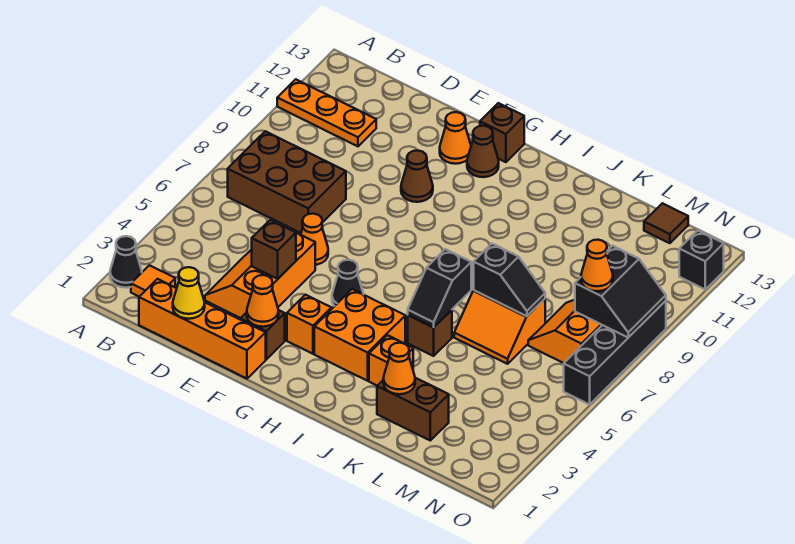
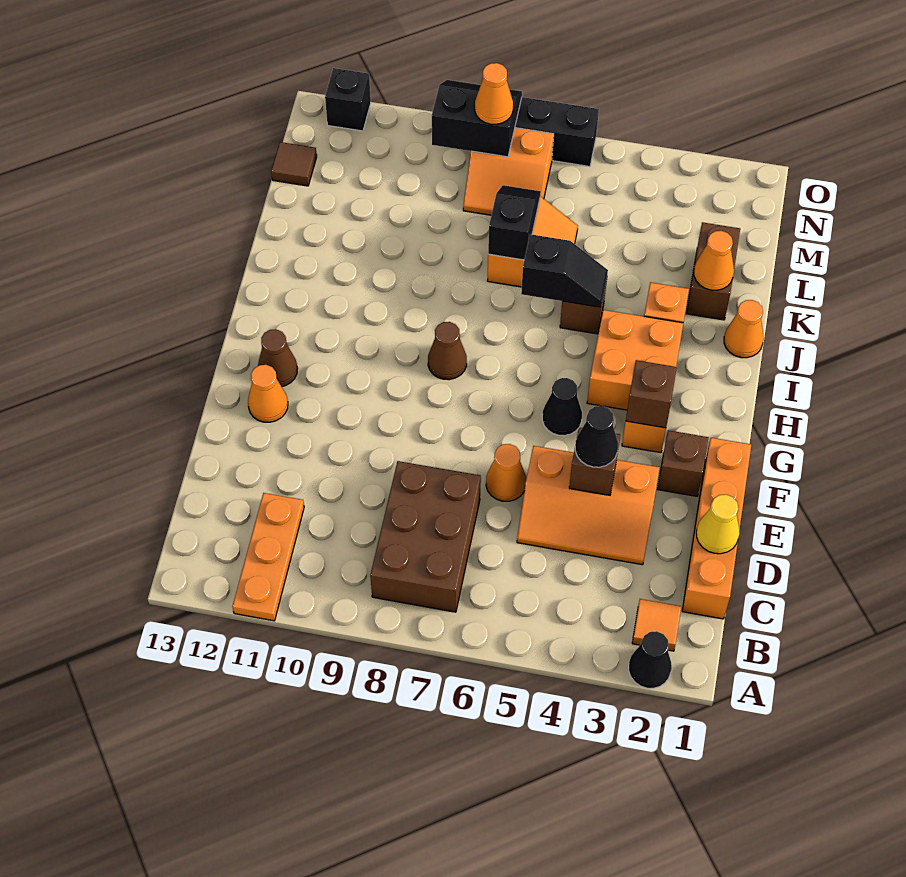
none -> black 1x1 cone [575,406,618,467]
orange 1x1 cone [247,275,279,327] -> orange 1x1 cone moved to [724,300,764,358]
brown 1x1 cone [401,150,433,202] -> brown 1x1 cone moved to [428,322,467,380]
brown 1x1 brick [480,103,524,162] -> brown 1x1 brick moved to [626,360,677,428]

